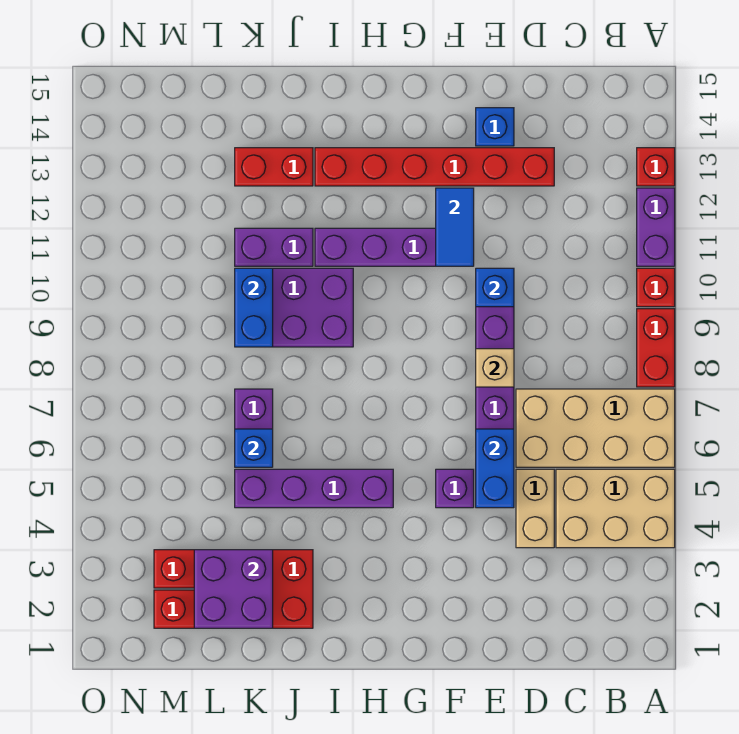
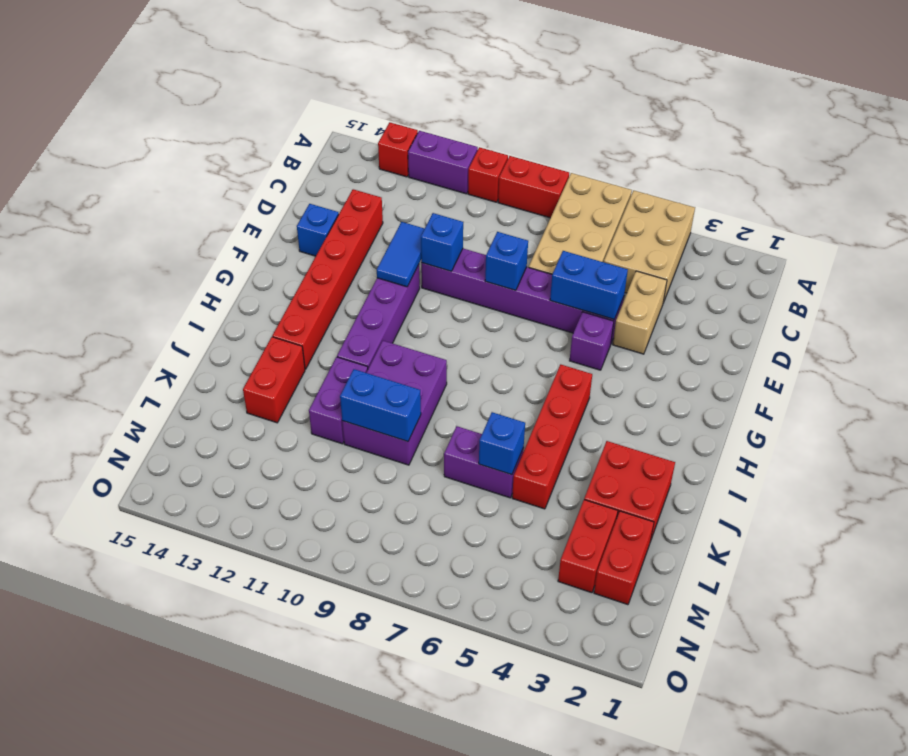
tan 1x2 brick [516,469,554,548] -> tan 1x2 brick turned to [613,271,667,354]
tan 1x1 brick [476,349,514,387] -> blue 1x1 brick [485,232,528,290]
blue 1x2 tile [436,188,474,266] -> blue 1x2 tile turned to [377,222,425,287]
purple 1x4 brick [235,469,393,508] -> red 1x4 brick [512,364,592,509]
purple 2x2 brick [194,550,273,628] -> none

